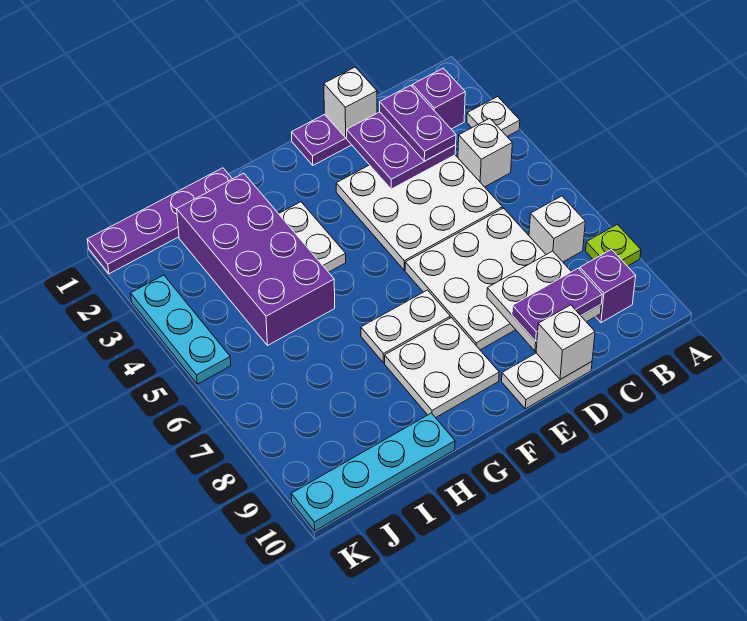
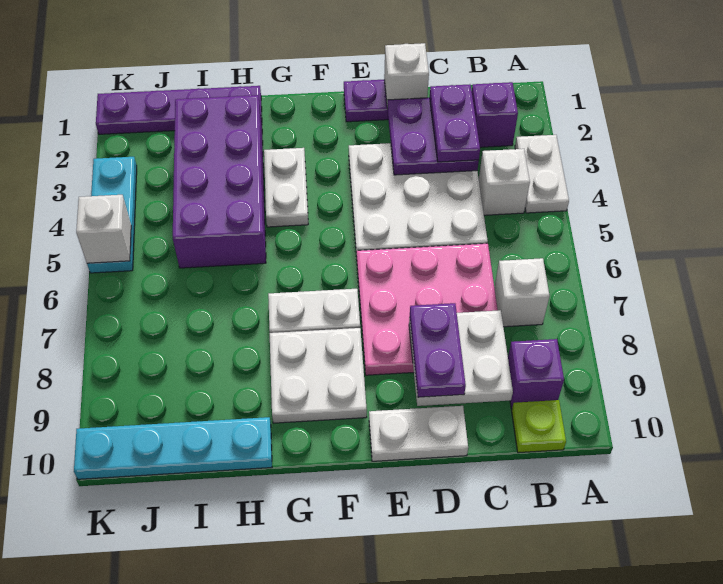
white 1x1 plate [467,97,520,136] -> white 1x2 plate [515,135,569,213]
lime 1x1 plate [586,224,641,266] -> lime 1x1 plate moved to [512,400,566,453]
white 3x3 plate [405,208,546,350] -> pink 3x3 plate [357,243,498,375]
purple 1x2 plate [512,268,602,341] -> purple 1x2 plate turned to [410,303,466,397]
white 1x1 brick [536,305,595,380] -> white 1x1 brick moved to [76,195,131,263]

